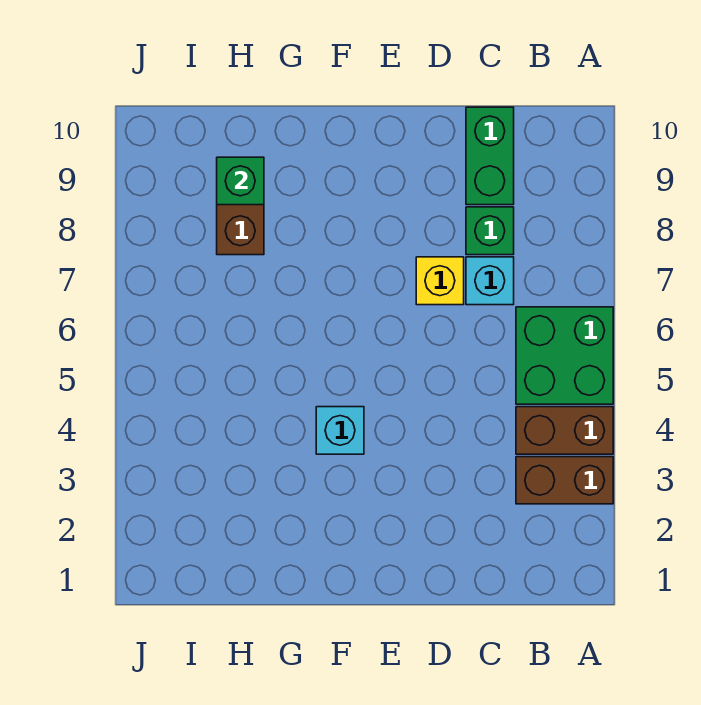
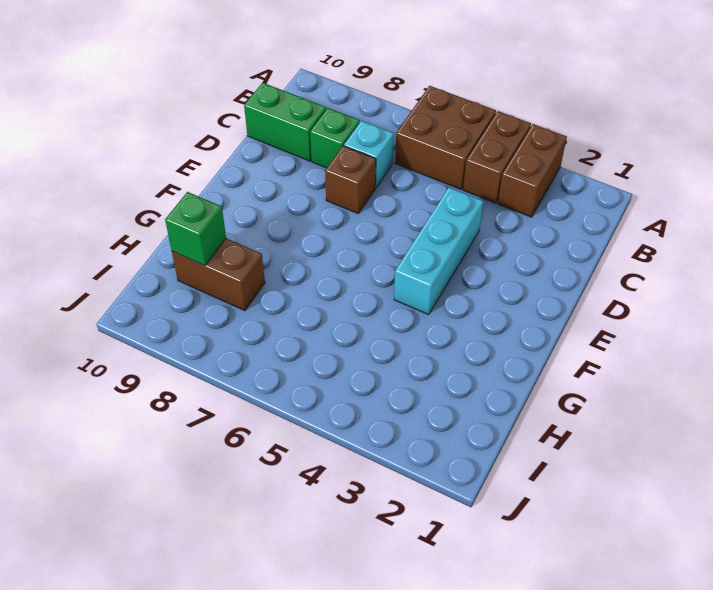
green 2x2 brick [516,307,613,404] -> brown 2x2 brick [395,86,496,189]
yellow 1x1 brick [416,257,464,305] -> brown 1x1 brick [325,146,376,214]
cyan 1x1 brick [316,407,364,454] -> cyan 1x3 brick [394,188,483,314]

